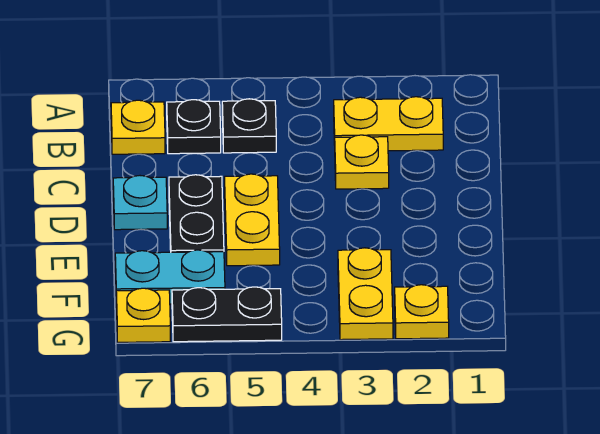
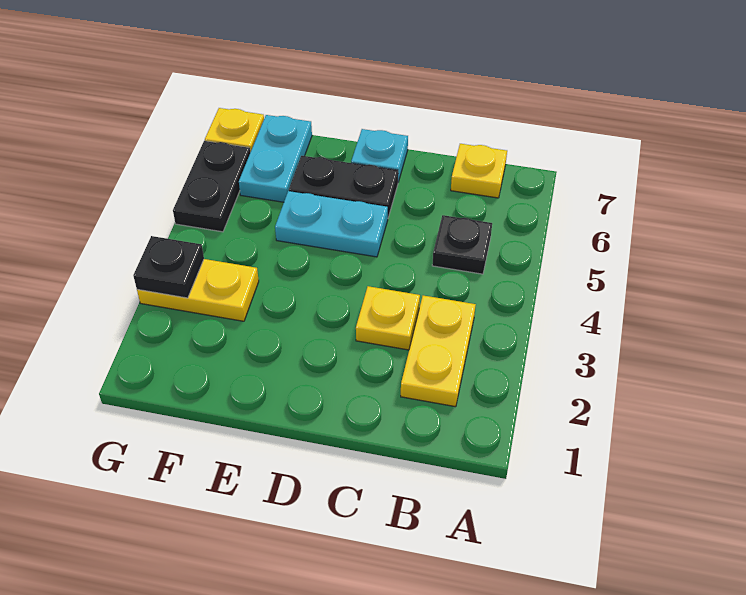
black 1x1 plate [167,100,221,154] -> black 1x1 plate moved to [133,236,204,298]
yellow 1x2 plate [225,174,280,266] -> cyan 1x2 plate [275,191,388,257]
yellow 1x1 plate [395,285,449,339] -> none

